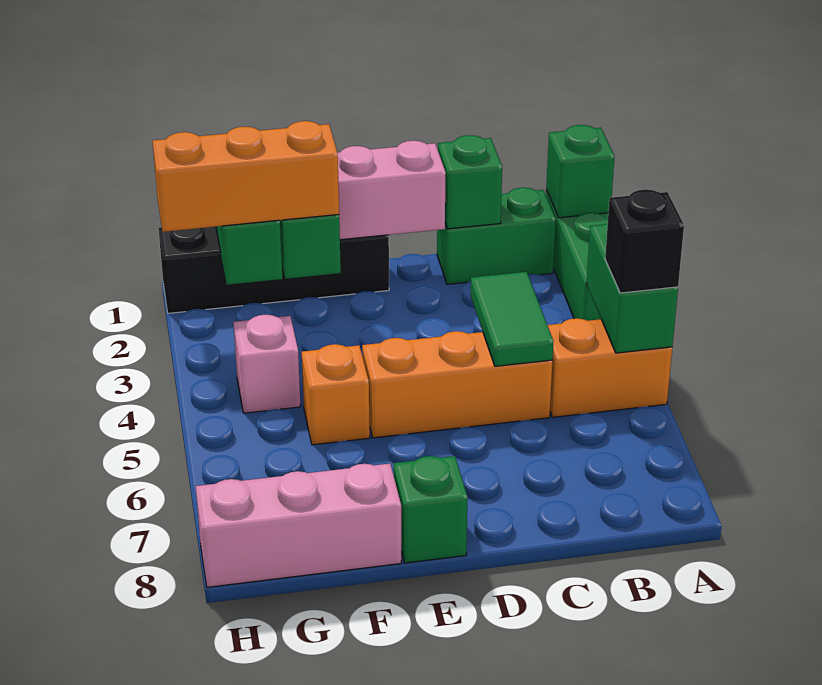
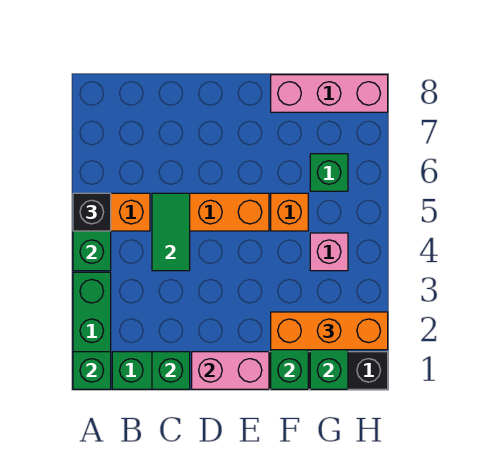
green 1x1 brick [394,456,468,563] -> green 1x1 brick moved to [310,154,348,191]

